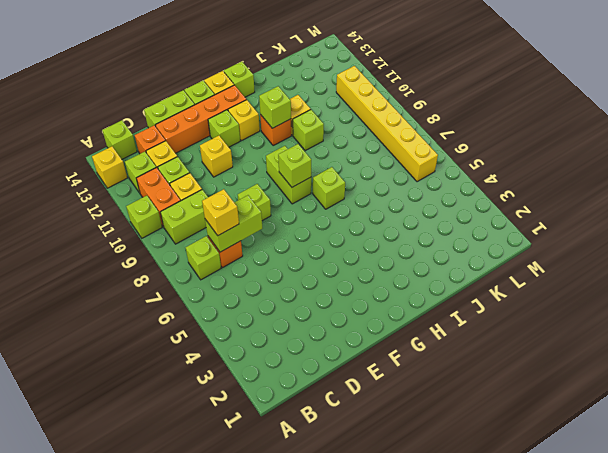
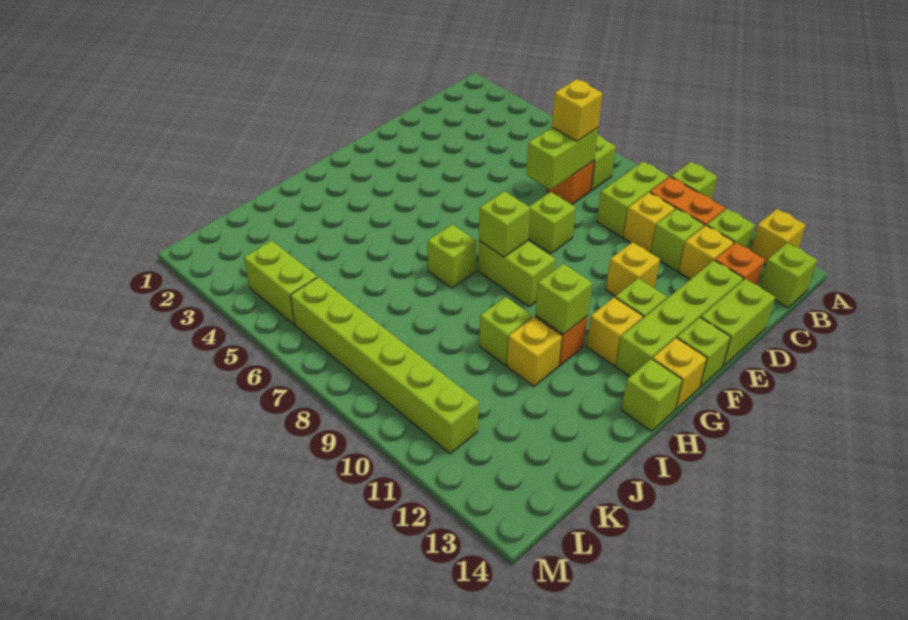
orange 1x4 brick [155,85,246,153] -> lime 1x4 brick [616,260,743,377]
none -> lime 1x2 brick [244,241,317,324]
yellow 1x6 brick [336,66,438,182] -> lime 1x6 brick [290,277,479,454]

